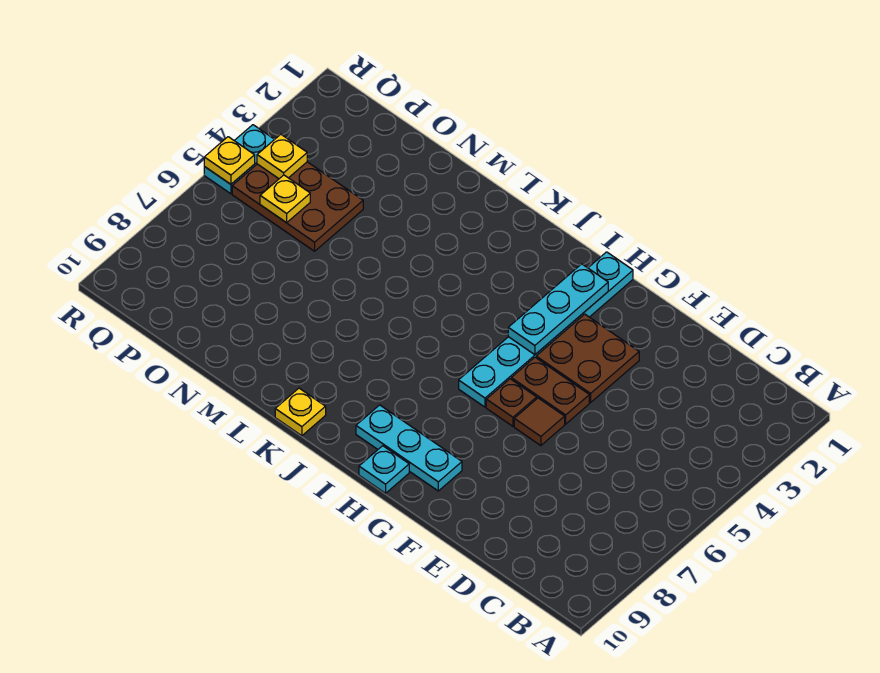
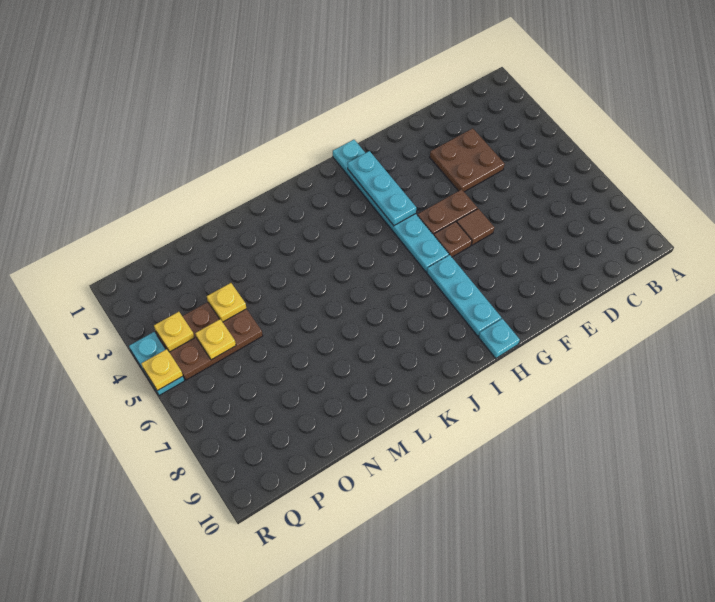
brown 2x2 plate [536,314,639,402] -> brown 2x2 plate moved to [430,128,505,192]
cyan 1x3 plate [356,405,462,491] -> cyan 1x3 plate turned to [427,255,501,336]
yellow 1x1 plate [275,388,326,436] -> yellow 1x1 plate moved to [207,283,246,322]

